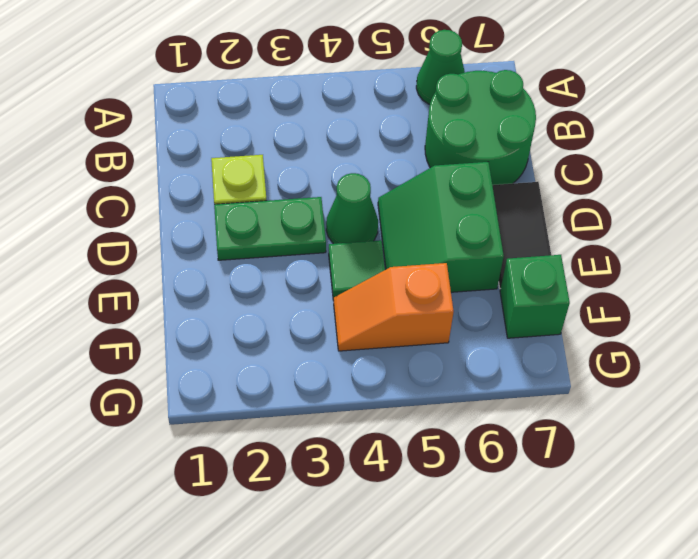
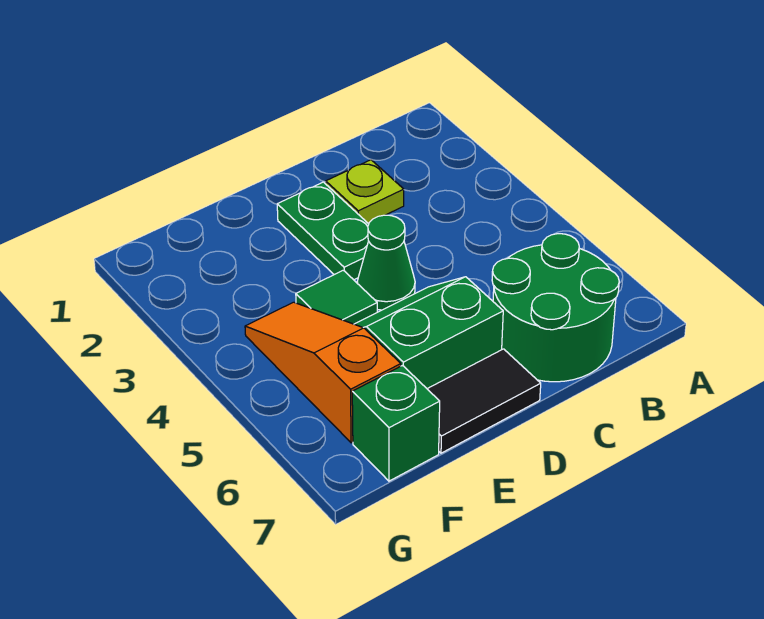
green 1x1 cone [416,30,465,105] -> none
orange 1x2 slope [334,263,454,351] -> orange 1x3 slope [245,302,401,443]

